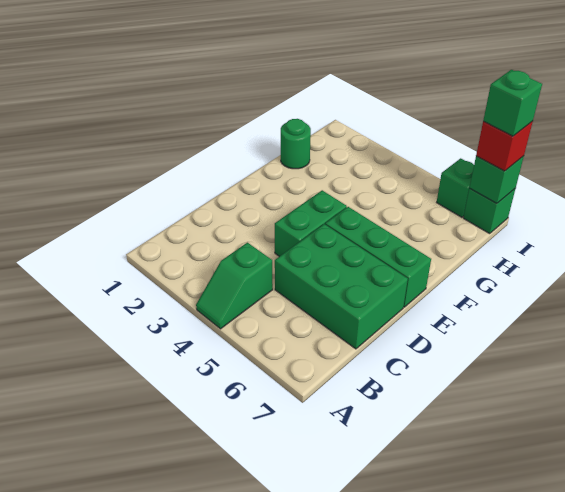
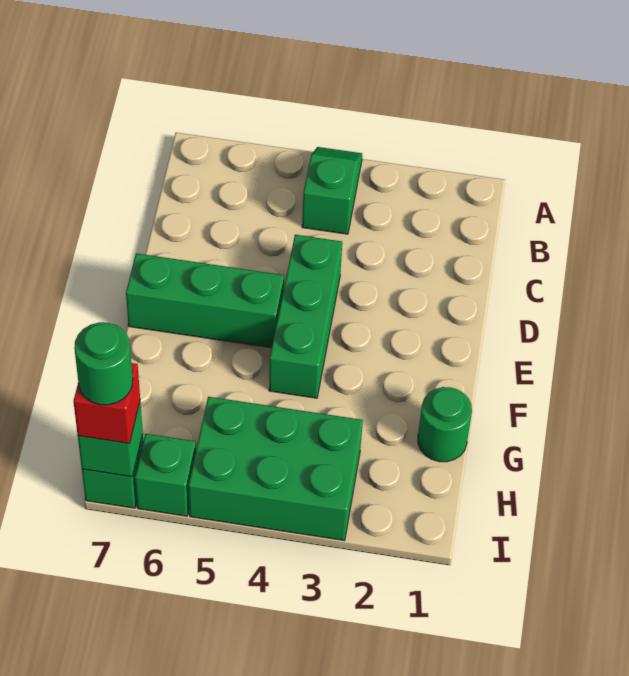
green 2x3 brick [275,224,408,349] -> green 2x3 brick moved to [189,397,363,541]
green 1x2 brick [275,190,347,257] -> green 1x3 brick [269,235,342,398]
green 1x1 brick [483,70,542,136] -> green 1x1 round brick [74,322,133,405]

